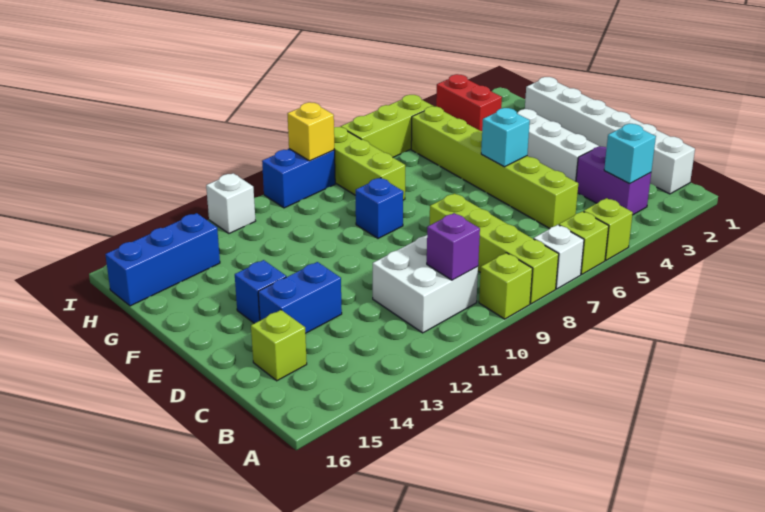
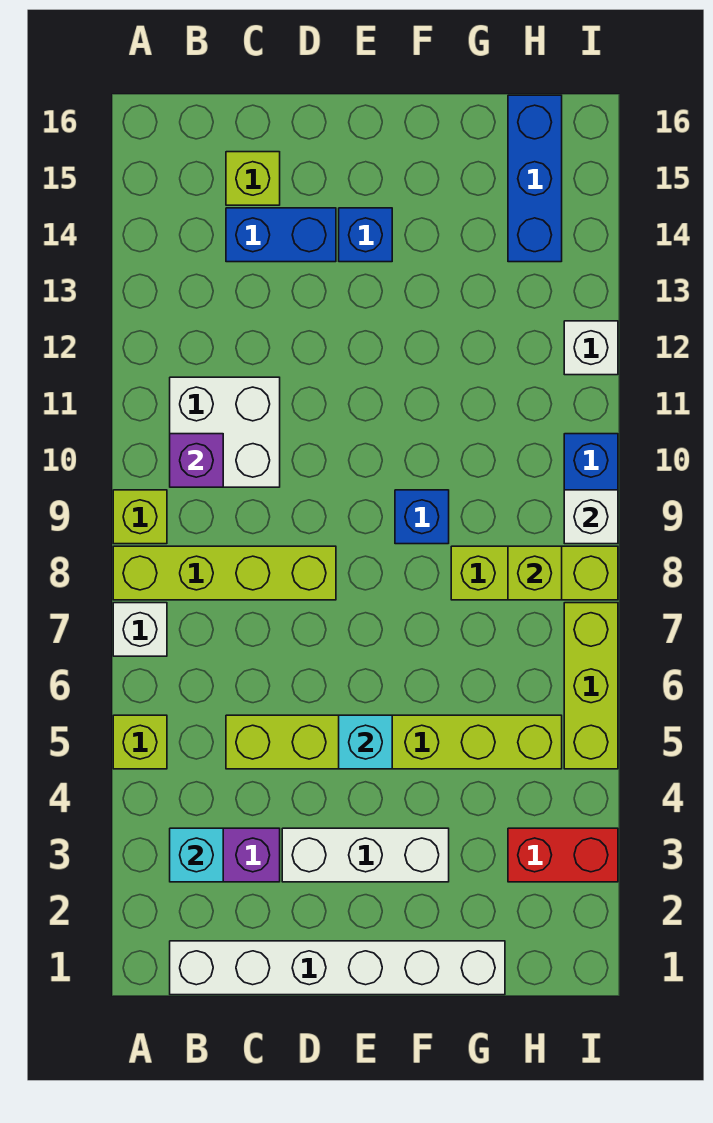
lime 1x1 brick [559,211,609,274] -> lime 1x1 brick moved to [508,546,562,600]
blue 1x2 brick [258,262,342,333] -> blue 1x2 brick turned to [226,208,336,262]
yellow 1x1 brick [287,102,334,161] -> white 1x1 brick [564,490,618,544]

